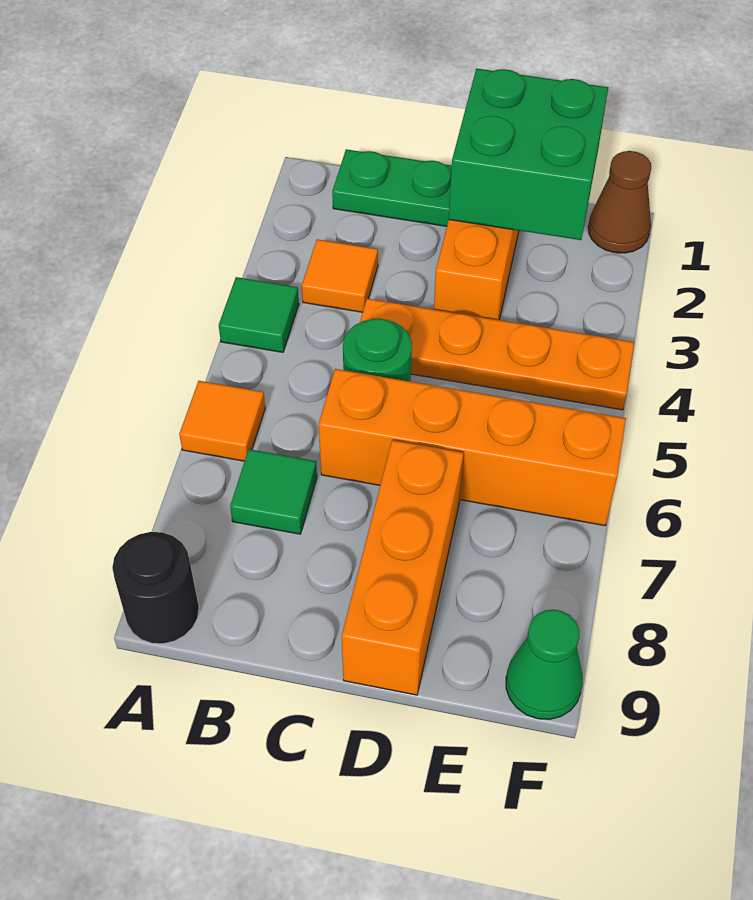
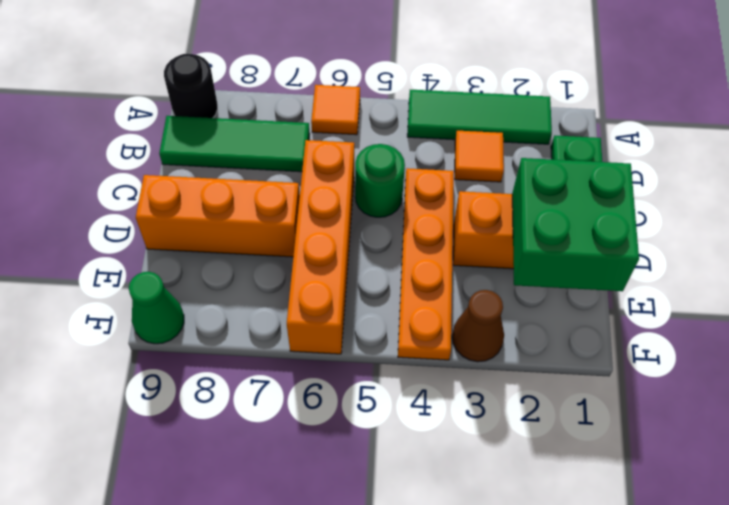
green 1x1 tile [219,277,299,352] -> green 1x3 tile [407,90,552,144]
green 1x1 tile [230,449,317,534] -> green 1x3 tile [159,116,310,172]
brown 1x1 cone [588,151,651,253] -> brown 1x1 cone moved to [452,290,504,362]

